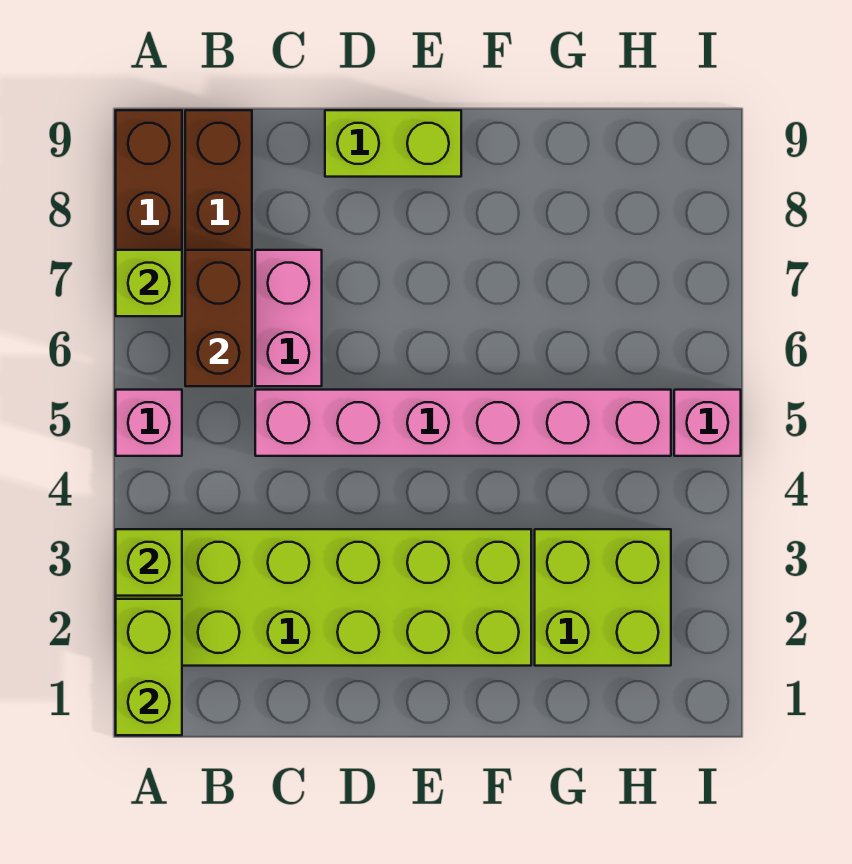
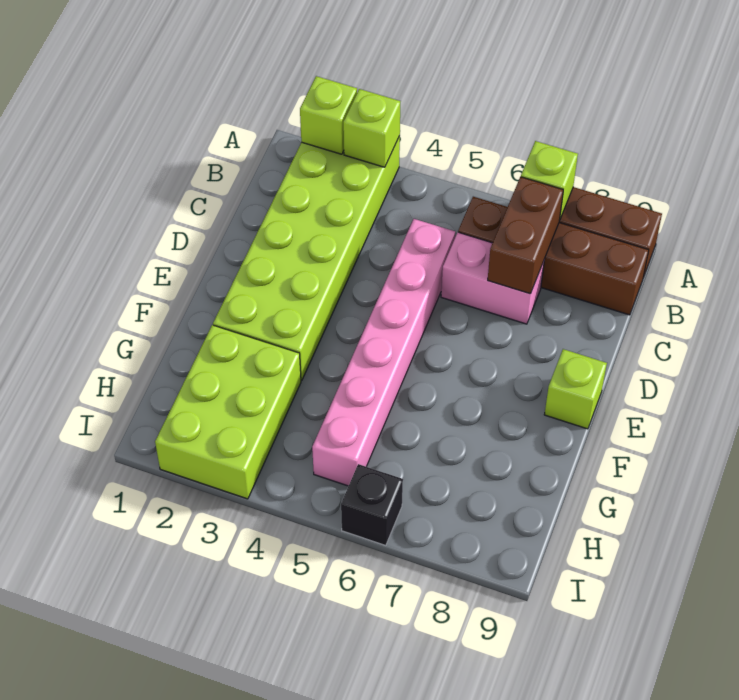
lime 1x2 brick [116,599,182,735] -> lime 1x1 brick [300,76,357,154]
pink 1x1 brick [116,390,182,456] -> none
brown 1x2 brick [185,250,252,386] -> brown 1x2 brick turned to [488,177,563,294]
lime 1x2 brick [325,110,461,177] -> lime 1x1 brick [544,349,607,429]
lime 2x2 brick [535,529,671,666] -> lime 2x3 brick [155,325,301,499]
pink 1x1 brick [674,390,741,456] -> none
none -> black 1x1 brick [341,464,403,546]

